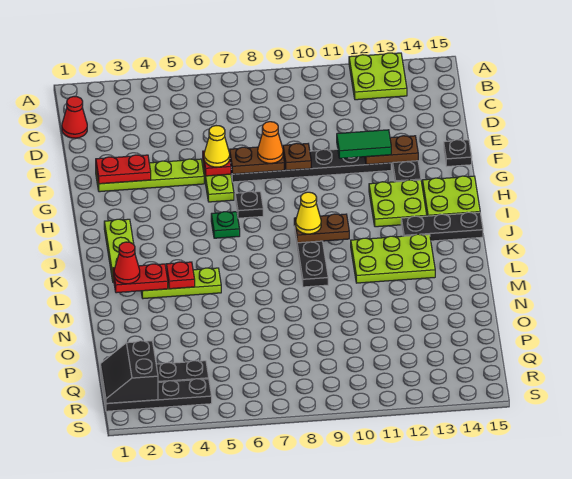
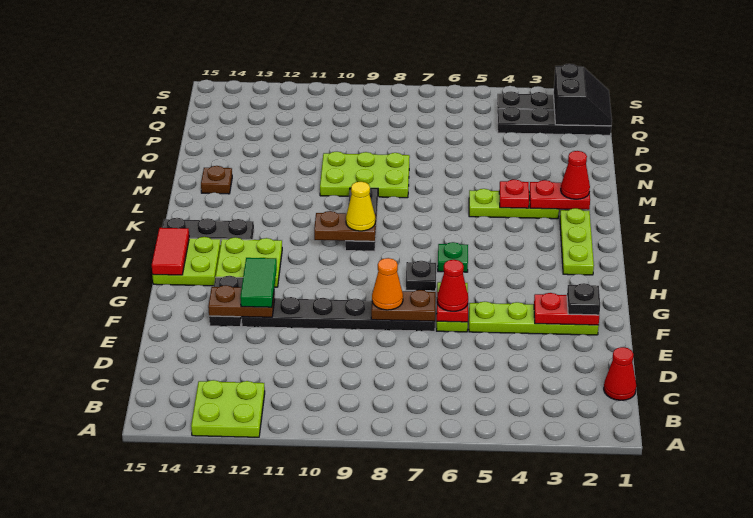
yellow 1x1 cone [204,126,230,167] -> red 1x1 cone [437,260,468,311]
brown 1x1 plate [283,143,311,170] -> brown 1x1 plate moved to [201,166,232,194]
green 1x2 tile [337,130,391,158] -> green 1x2 tile turned to [240,258,277,307]
black 1x1 plate [444,140,472,166] -> black 1x1 plate moved to [567,283,600,315]
none -> red 1x2 tile [152,228,189,275]
lime 2x3 plate [351,234,435,283] -> lime 2x3 plate moved to [320,152,410,198]

